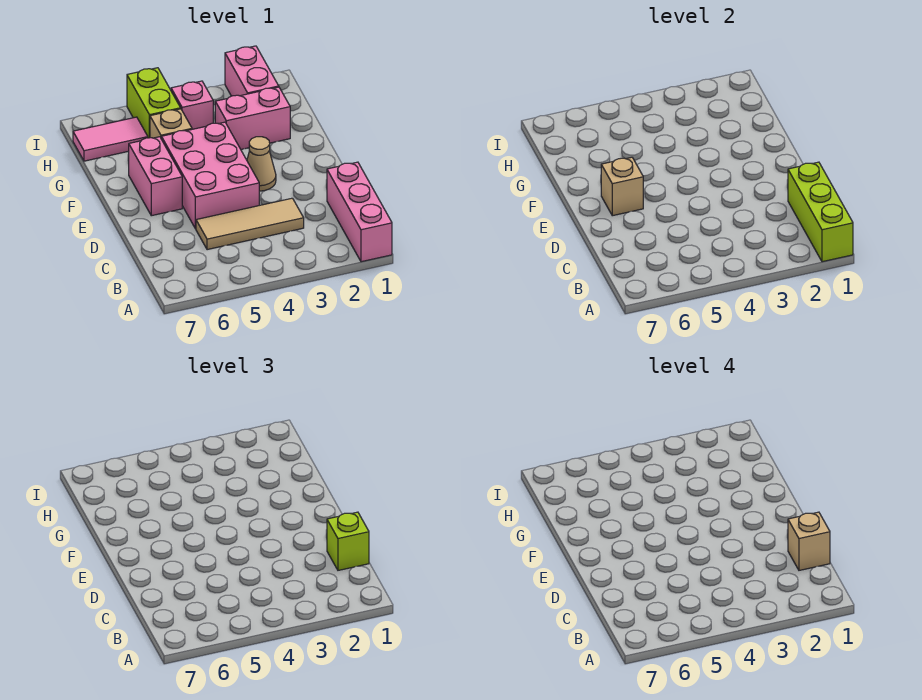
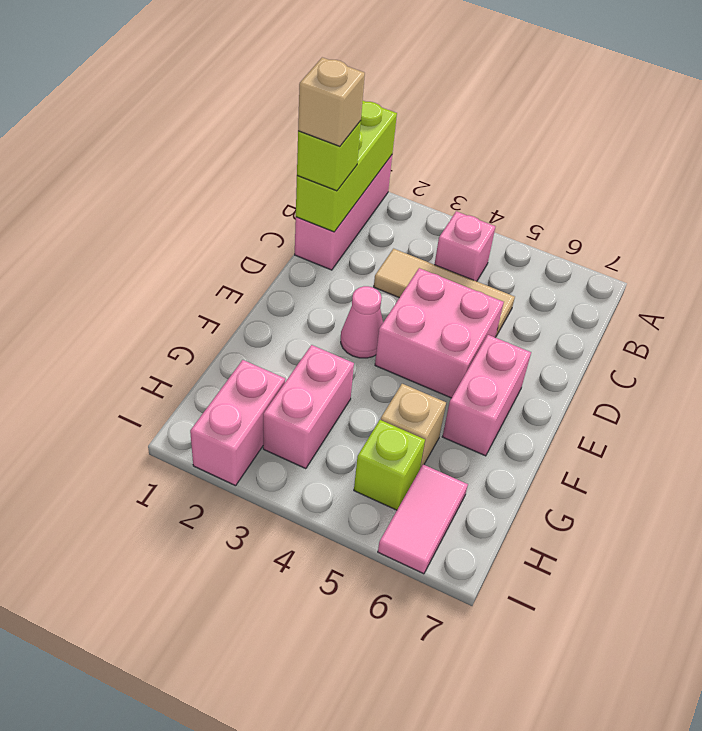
pink 2x3 brick [161,122,259,229] -> pink 2x2 brick [375,268,504,398]
tan 1x1 cone [247,137,276,191] -> pink 1x1 cone [341,286,383,358]
tan 1x1 brick [601,157,643,216] -> none
pink 1x2 brick [215,87,290,149] -> pink 1x2 brick turned to [263,345,354,469]
pink 1x1 brick [171,81,213,129] -> pink 1x1 brick moved to [434,211,496,281]
lime 1x2 brick [127,68,181,138] -> lime 1x1 brick [354,420,425,510]
pink 1x2 tile [73,117,148,161] -> pink 1x2 tile turned to [378,465,468,574]

